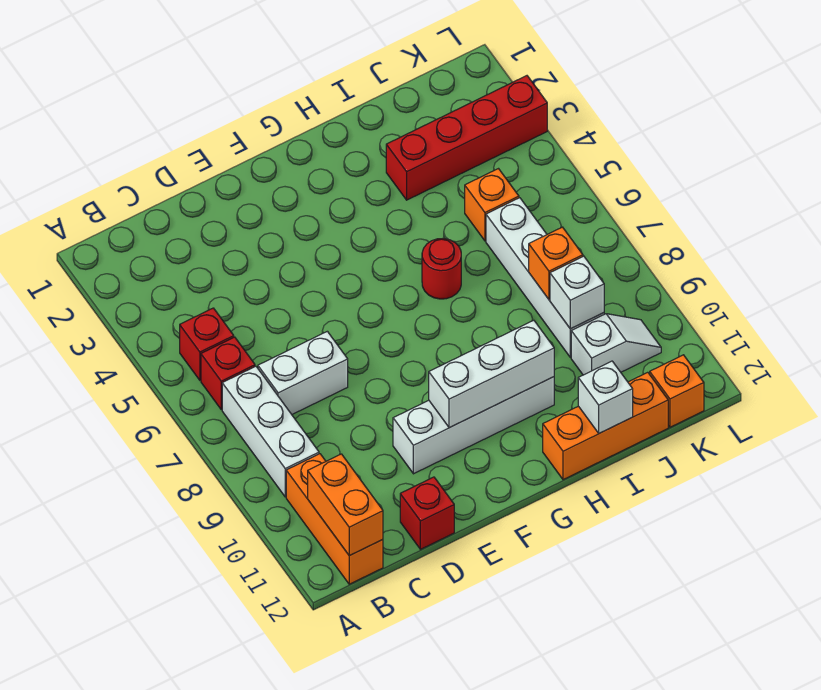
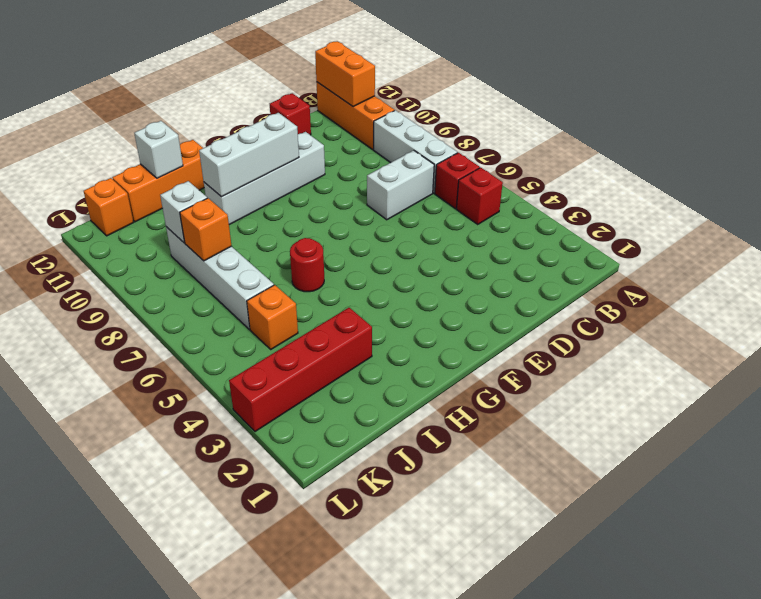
white 1x2 slope [571,314,661,375] -> none

